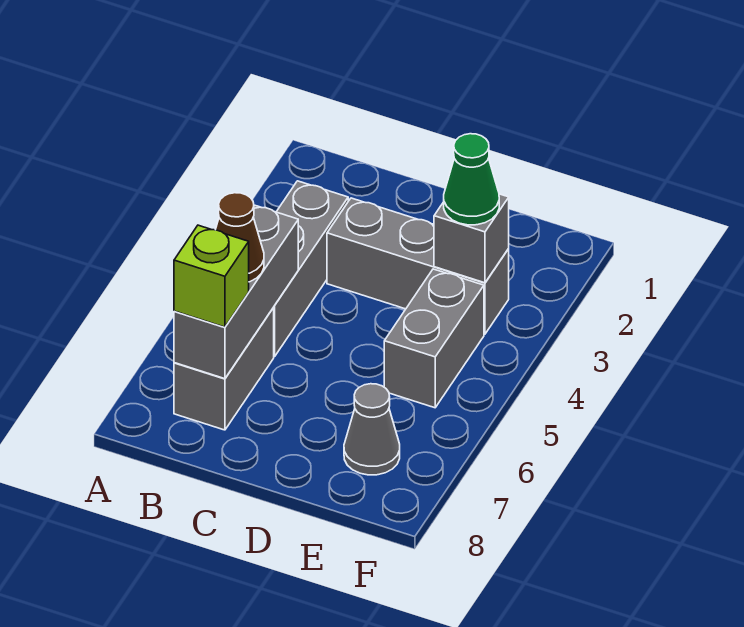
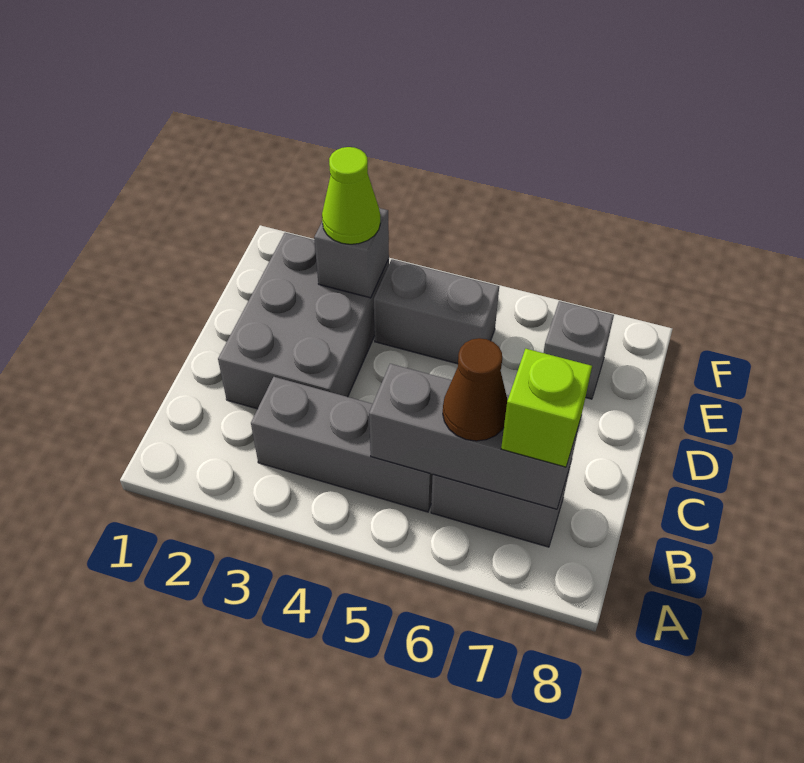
grey 1x3 brick [327,198,509,334] -> grey 2x3 brick [218,233,389,409]
green 1x1 cone [444,134,499,225] -> lime 1x1 cone [322,147,380,244]
grey 1x1 cone [344,384,400,475] -> grey 1x1 brick [544,301,614,399]

